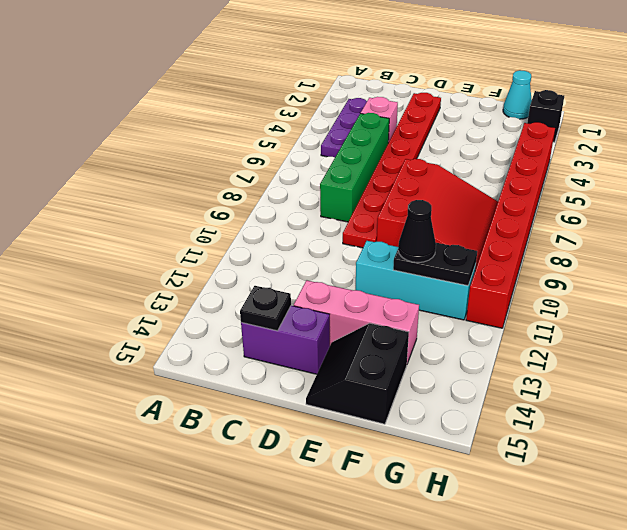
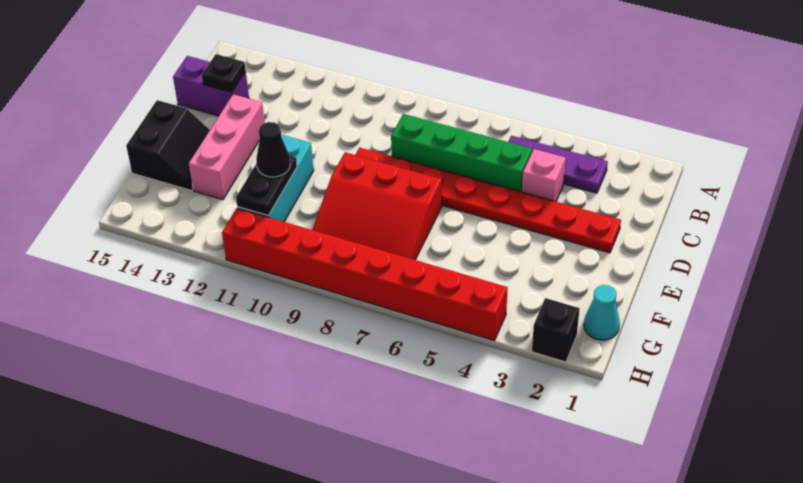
purple 1x2 brick [241,306,330,374] -> purple 1x2 brick turned to [173,56,249,116]
black 2x2 slope [306,323,409,424] -> black 2x2 slope turned to [126,100,210,191]

